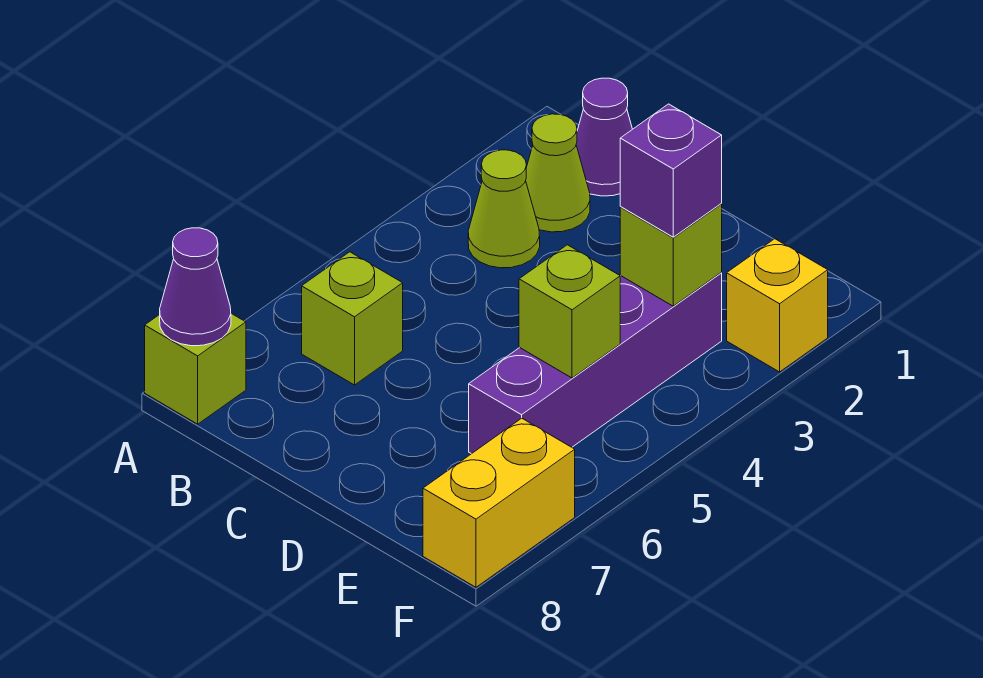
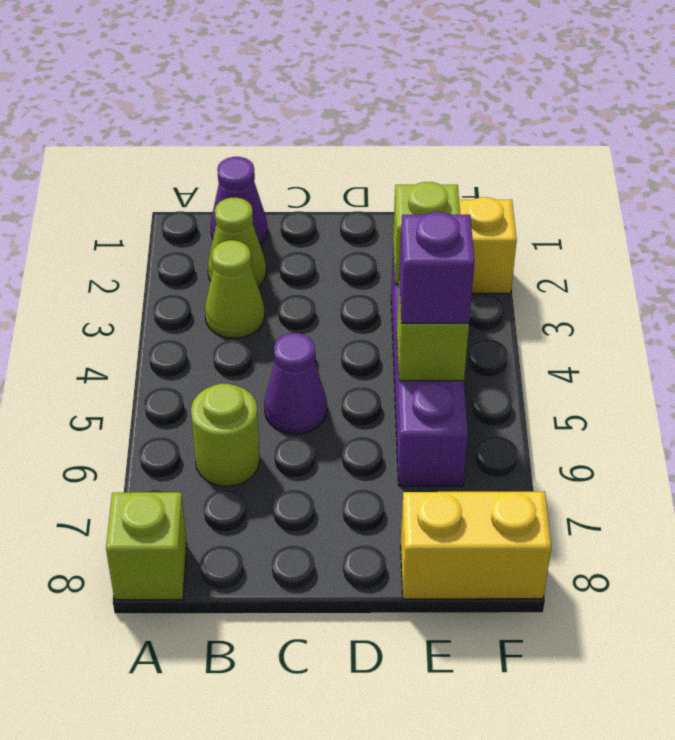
purple 1x1 cone [160,228,231,346] -> purple 1x1 cone moved to [264,333,327,434]
lime 1x1 brick [302,252,403,385] -> lime 1x1 round brick [191,384,260,486]
purple 1x1 brick [620,104,722,237] -> purple 1x1 brick moved to [399,212,474,323]
yellow 1x2 brick [423,418,575,587] -> yellow 1x2 brick turned to [401,492,551,599]

